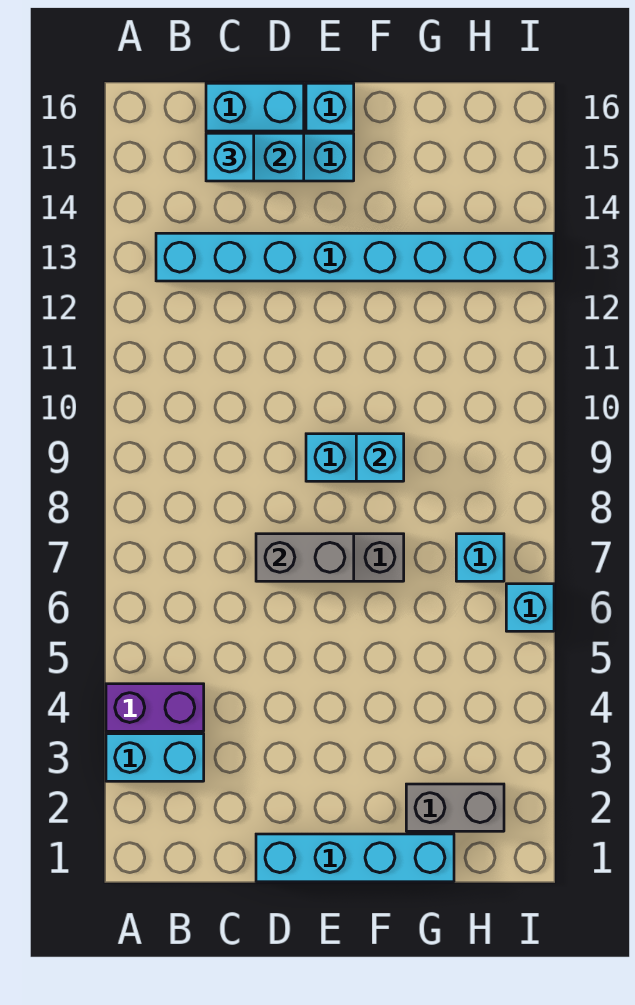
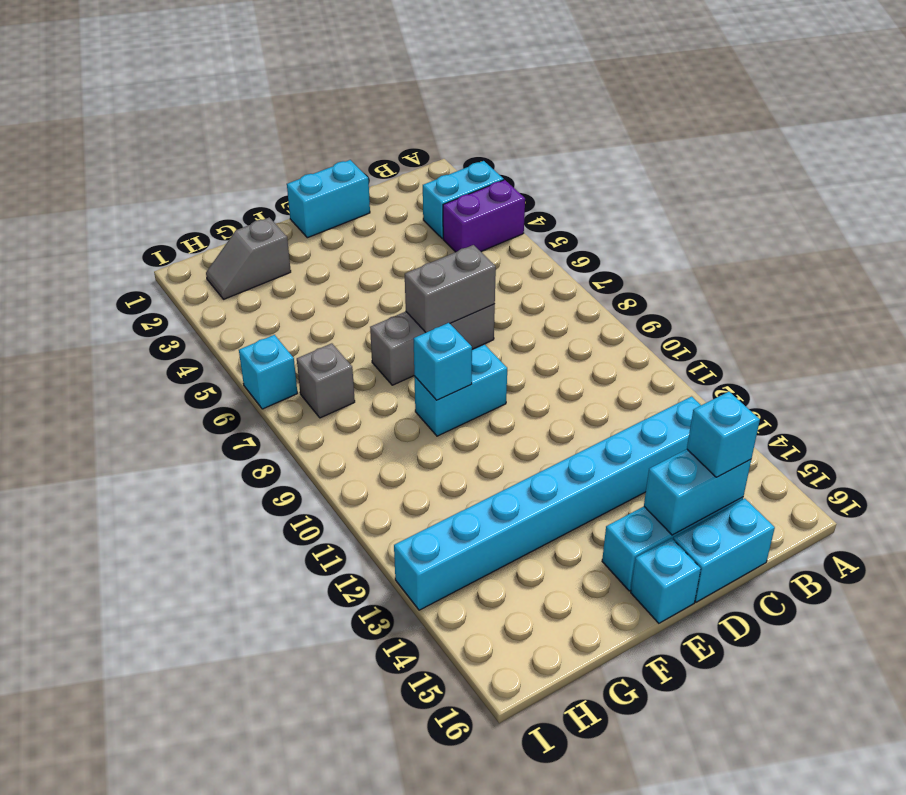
cyan 1x4 brick [256,834,454,882] -> cyan 1x2 brick [287,160,370,238]
grey 1x2 brick [406,784,504,831] -> grey 1x2 slope [206,217,291,299]
cyan 1x1 brick [456,534,504,581] -> grey 1x1 brick [297,343,355,418]

